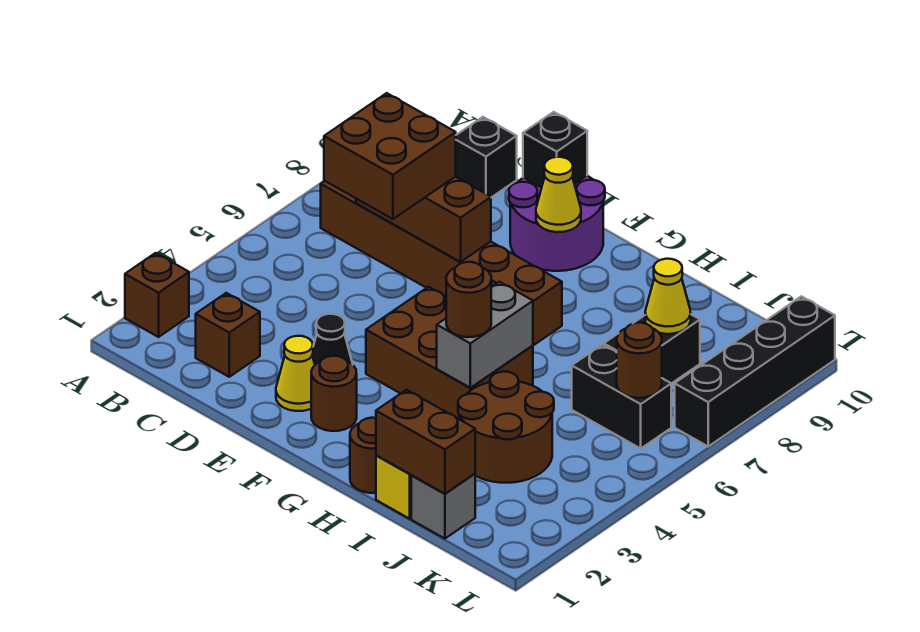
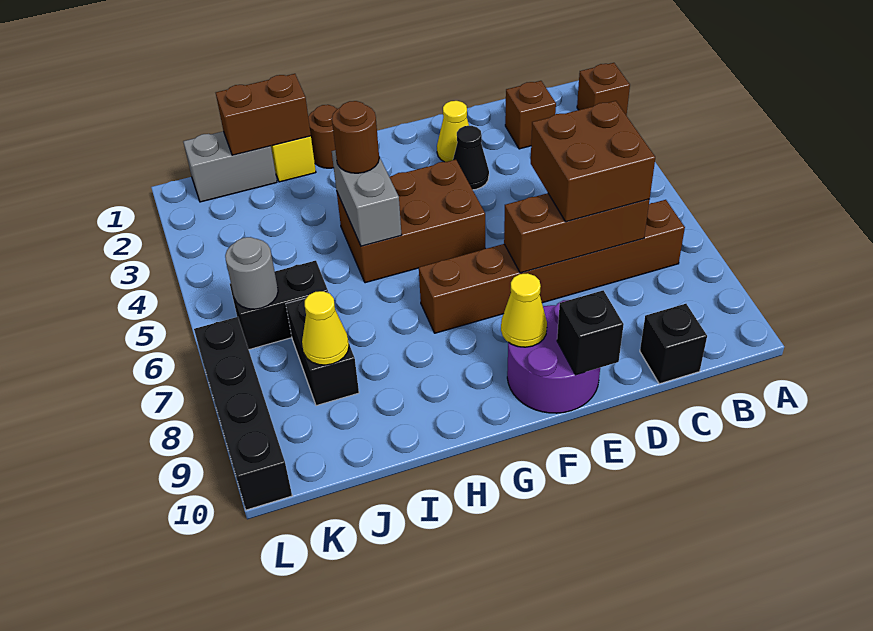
brown 1x1 round brick [311,356,357,431] -> none
brown 2x2 round brick [458,372,554,483] -> none
grey 1x1 brick [411,474,475,539] -> grey 1x2 brick [183,131,277,202]
brown 1x1 round brick [616,323,662,398] -> grey 1x1 round brick [225,237,278,309]

